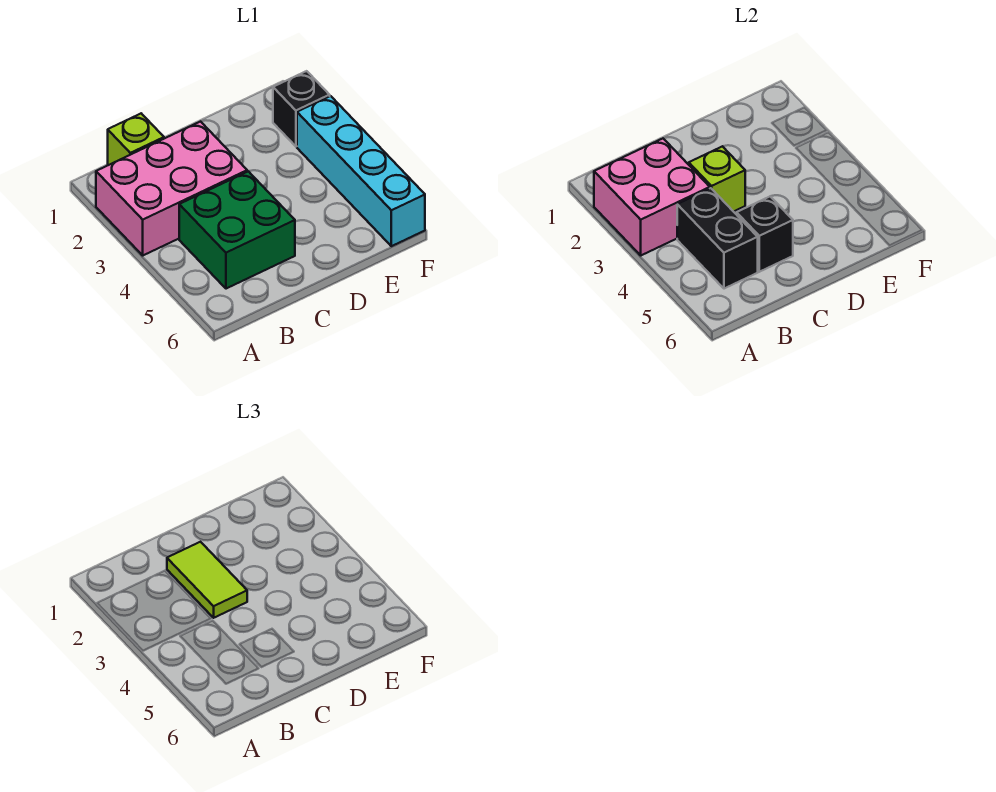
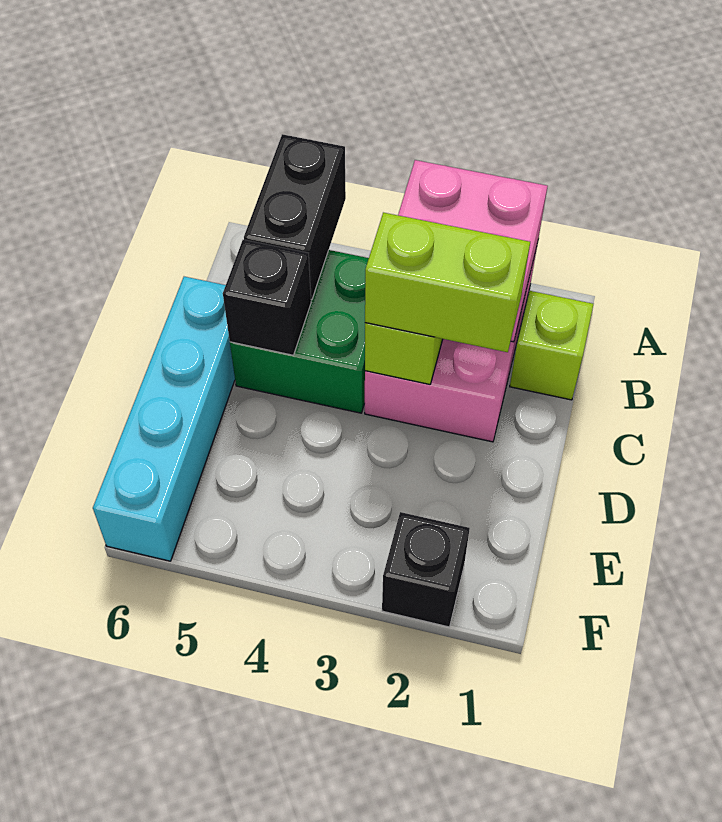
black 1x2 brick [677,188,758,289] -> black 1x2 brick turned to [244,134,346,300]
lime 1x2 tile [167,542,247,618] -> lime 1x2 brick [365,213,530,352]
cyan 1x4 brick [297,96,425,246] -> cyan 1x4 brick turned to [93,277,235,561]

